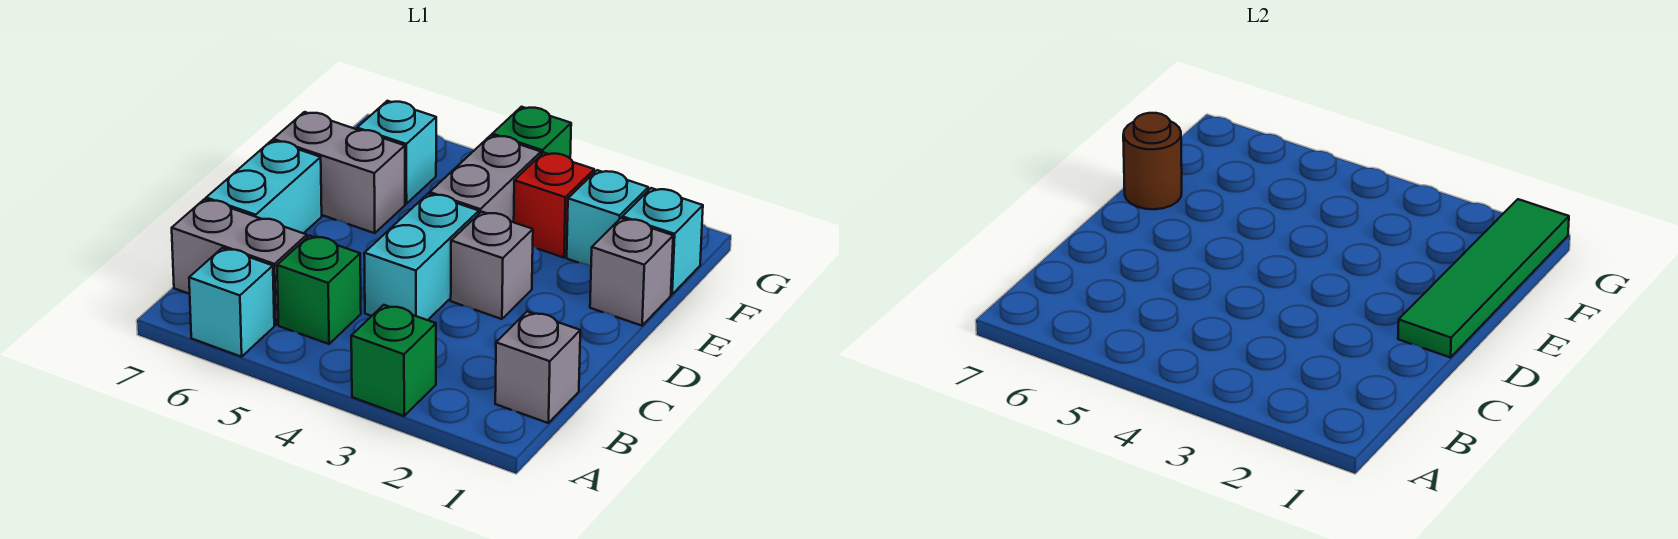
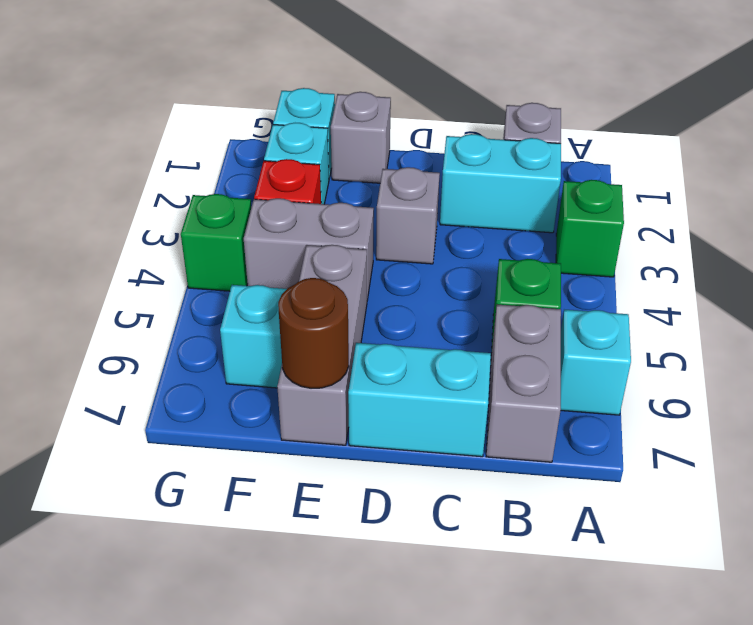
cyan 1x2 brick [364,194,479,320] -> cyan 1x2 brick moved to [440,134,561,233]
green 1x4 tile [1398,199,1569,358] -> none
grey 1x2 brick [273,112,405,233] -> grey 1x3 brick [277,245,367,445]

